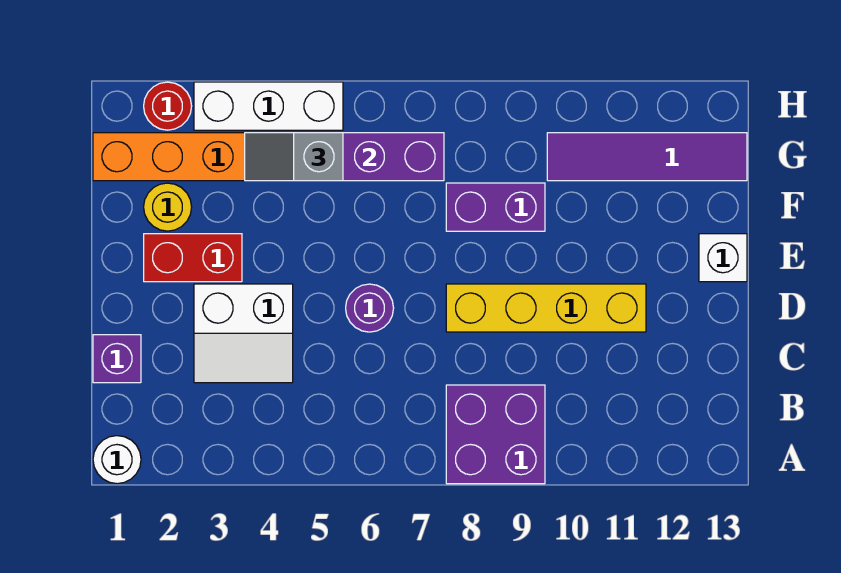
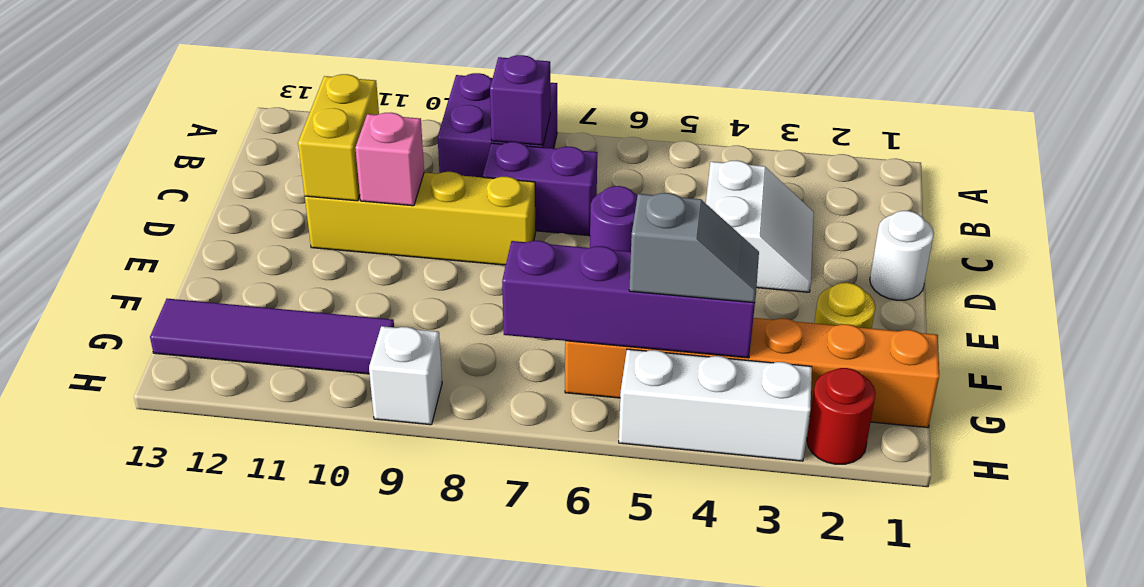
white 1x1 round brick [93,436,141,484] -> white 1x1 round brick moved to [870,211,934,300]
purple 1x1 brick [93,335,141,383] -> purple 1x1 brick moved to [490,55,550,145]
white 2x2 slope [194,284,293,383] -> white 2x2 slope turned to [706,161,814,292]
none -> yellow 1x2 brick [298,74,379,201]
none -> pink 1x1 brick [355,113,424,206]
red 1x2 brick [144,234,242,282] -> none
white 1x1 brick [699,234,747,282] -> white 1x1 brick moved to [369,326,442,425]
purple 1x2 brick [446,183,545,231] -> purple 1x2 brick moved to [483,142,598,236]

